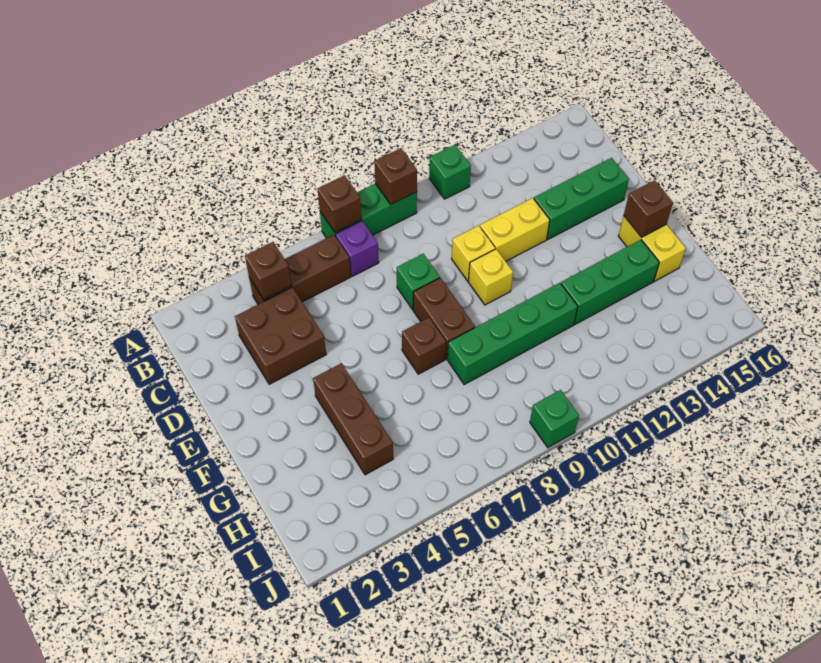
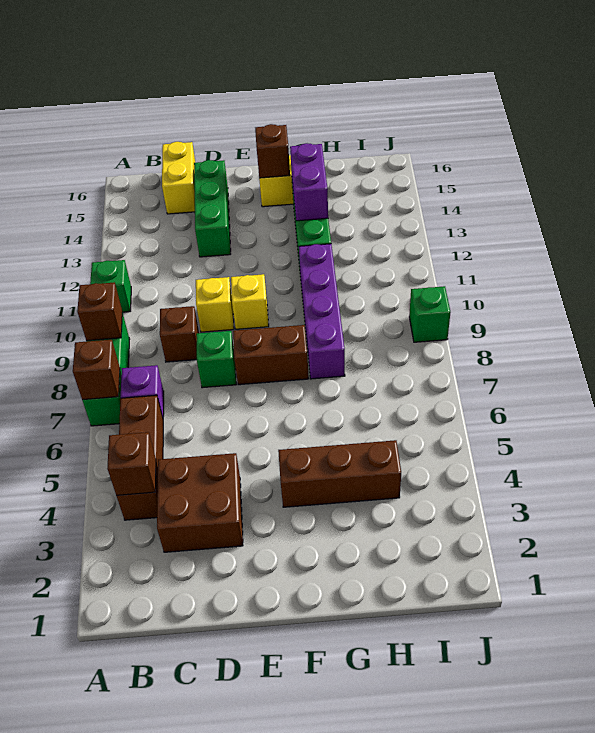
yellow 1x2 brick [480,198,550,261] -> yellow 1x2 brick moved to [162,142,195,214]
brown 1x1 brick [402,317,446,374] -> brown 1x1 brick moved to [160,306,199,362]
green 1x4 brick [448,283,578,384] -> purple 1x4 brick [299,244,345,379]
none -> purple 1x2 brick [290,143,328,221]

